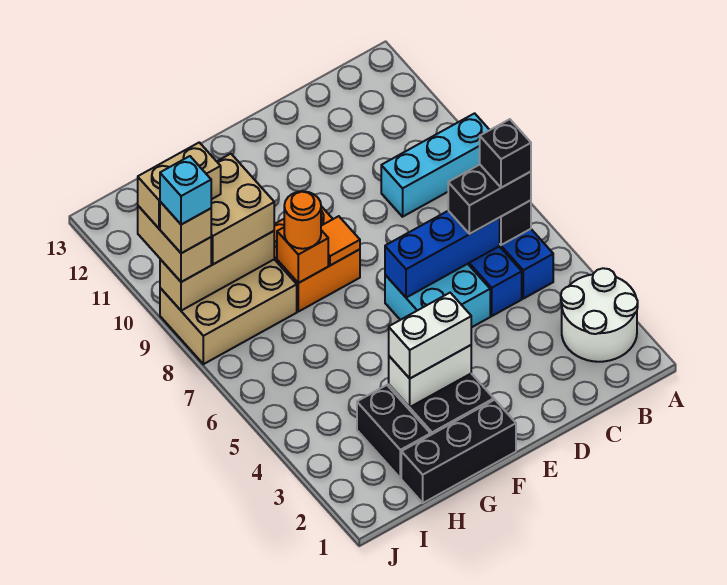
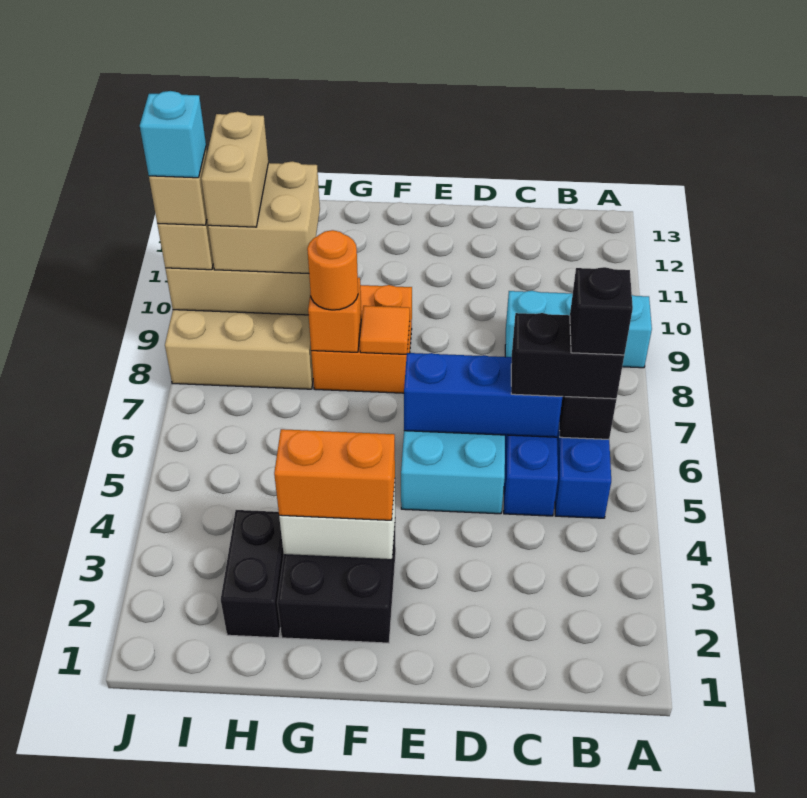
white 2x2 round brick [561,268,638,362] -> none
black 1x3 brick [401,400,516,503] -> none
white 1x2 brick [389,293,471,378] -> orange 1x2 brick [274,429,395,520]
tan 1x2 brick [138,142,221,228] -> tan 1x2 brick turned to [201,112,268,227]

